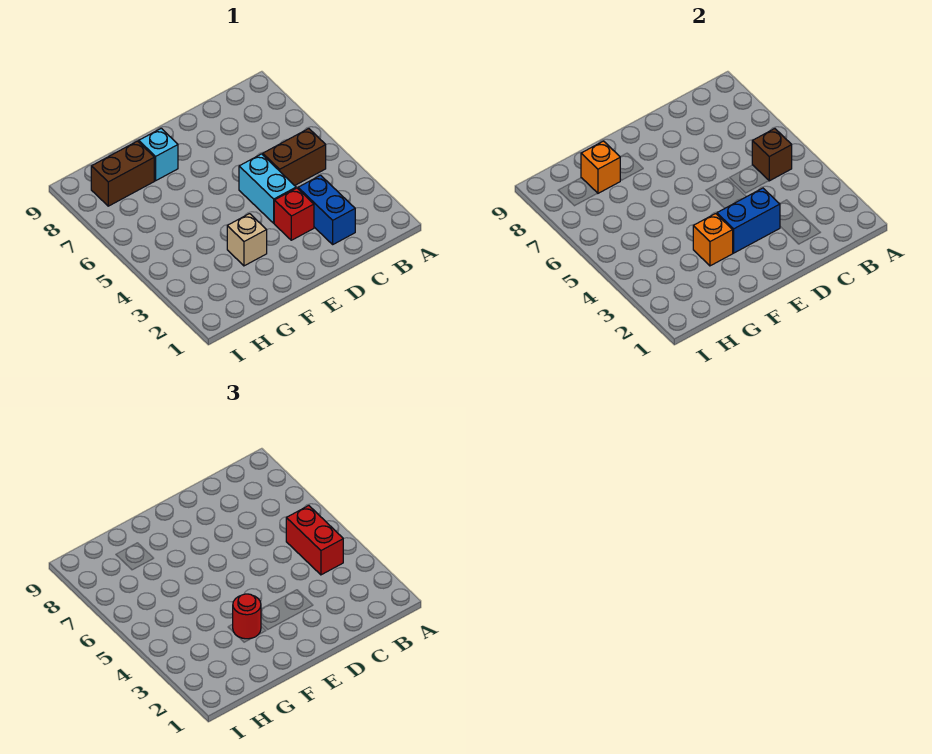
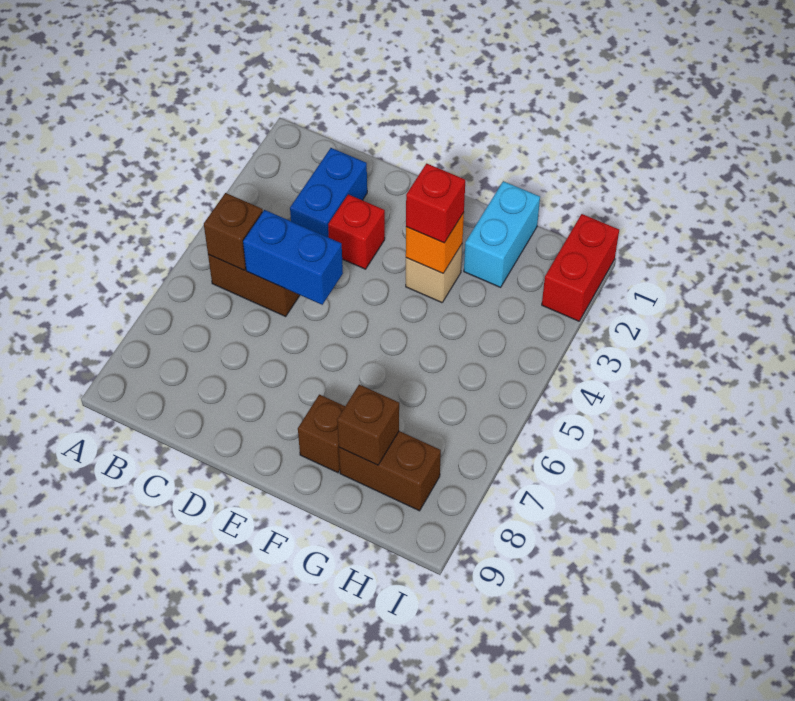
red 1x2 brick [286,506,343,575] -> red 1x2 brick moved to [542,214,619,321]
blue 1x2 brick [717,188,780,253] -> blue 1x2 brick moved to [243,210,343,305]
cyan 1x2 brick [239,154,296,223] -> cyan 1x2 brick moved to [464,181,540,287]
red 1x1 round brick [233,594,261,639] -> red 1x1 brick [406,163,465,243]
cyan 1x1 brick [139,128,178,181] -> brown 1x1 brick [298,395,345,473]
orange 1x1 brick [581,141,620,193] -> brown 1x1 brick [337,385,399,465]

